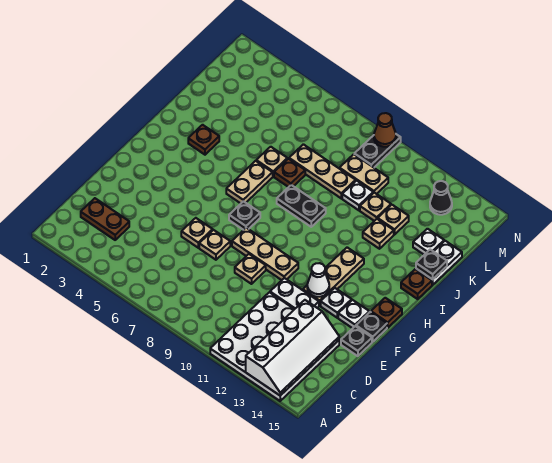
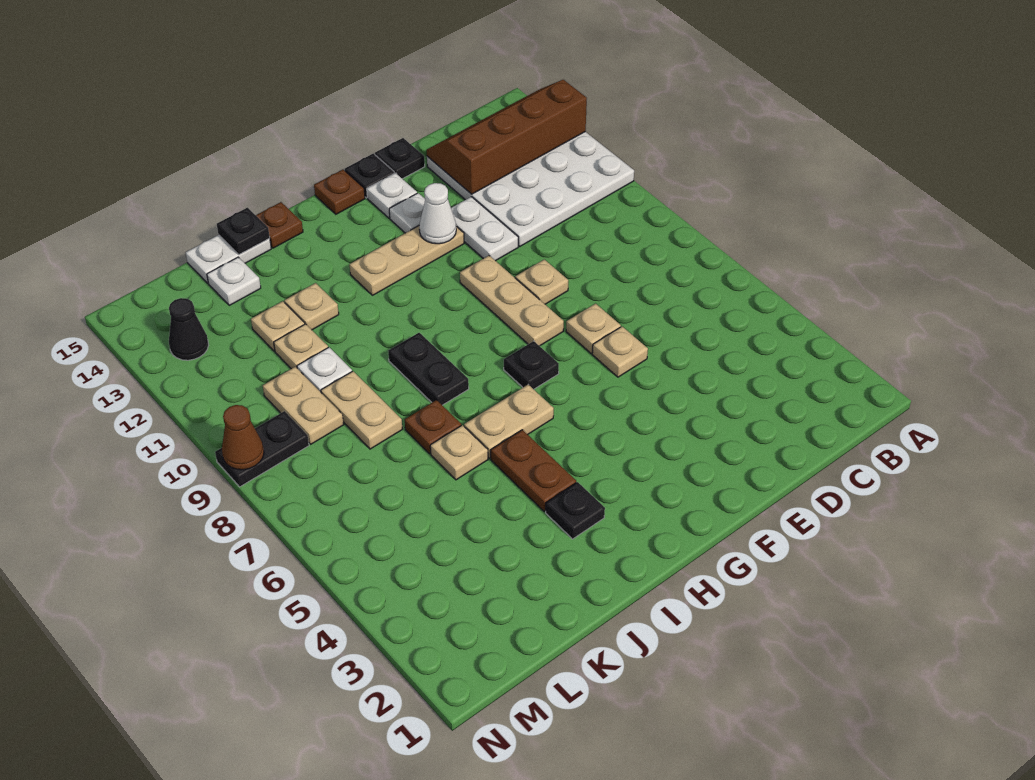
white 2x4 slope [246,300,339,396] -> brown 2x4 slope [426,80,587,194]
brown 1x2 plate [81,198,129,240] -> brown 1x2 plate moved to [491,430,576,511]
brown 1x1 plate [188,125,219,155] -> black 1x1 plate [546,482,605,539]
tan 1x3 plate [289,144,356,198] -> tan 1x2 plate [321,371,402,449]

